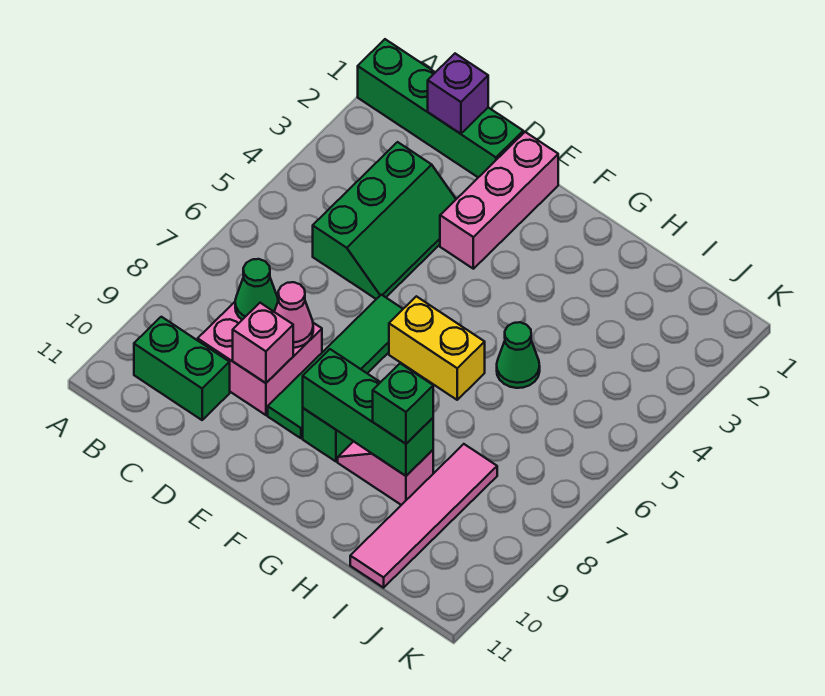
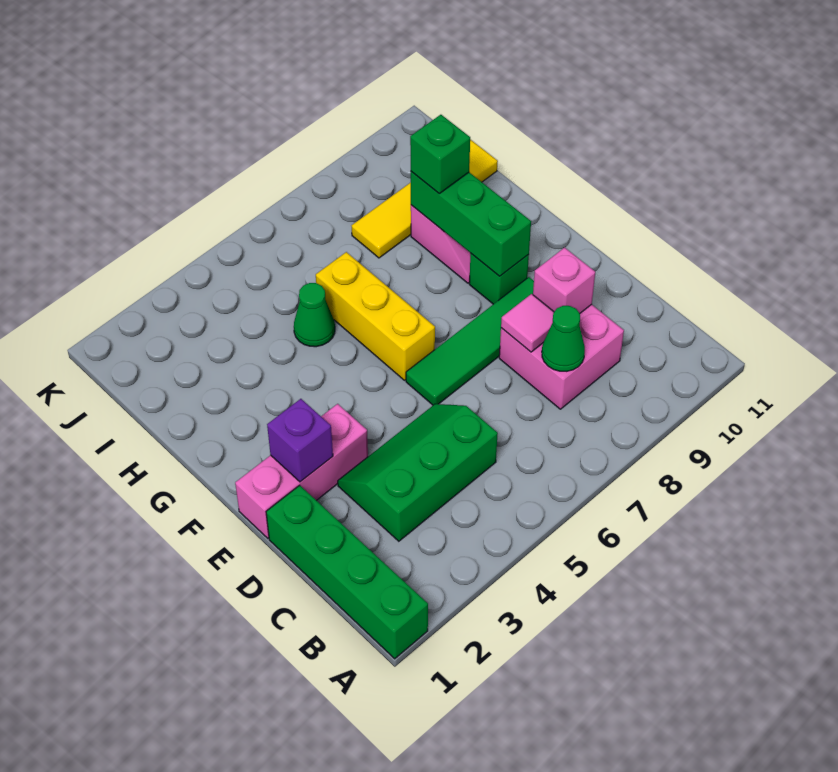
green 1x2 brick [134,317,230,420] -> none
purple 1x1 brick [428,54,488,134] -> purple 1x1 brick moved to [267,399,333,482]
pink 1x1 cone [274,282,313,348] -> pink 1x1 tile [501,294,554,352]
yellow 1x2 brick [389,296,485,400] -> yellow 1x3 brick [316,252,435,380]
pink 1x4 tile [350,444,497,588] -> yellow 1x4 tile [352,139,498,258]

